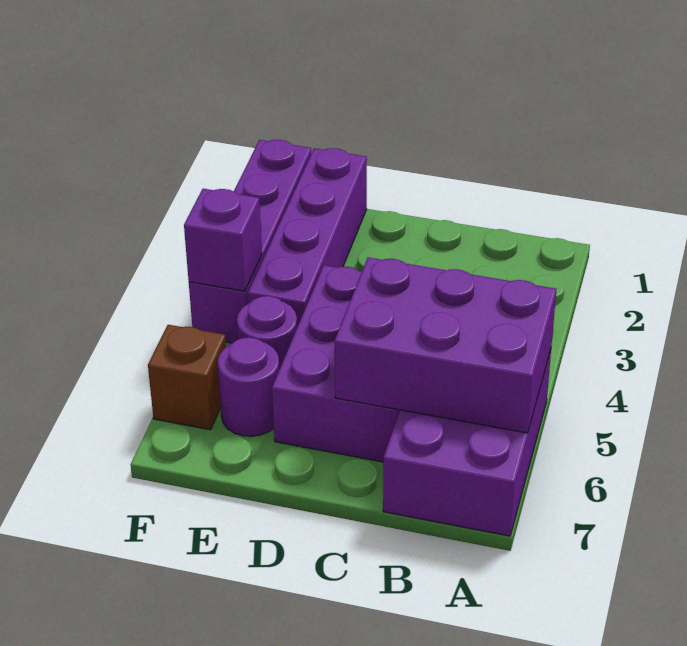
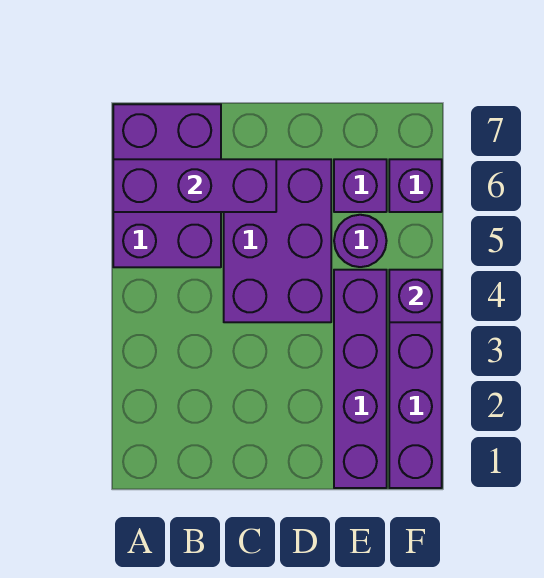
purple 2x3 brick [335,257,556,433] -> purple 1x3 brick [113,159,276,212]
purple 1x1 round brick [218,337,280,436] -> purple 1x1 brick [334,159,387,212]
brown 1x1 brick [148,325,226,430] -> purple 1x1 brick [389,159,442,212]

